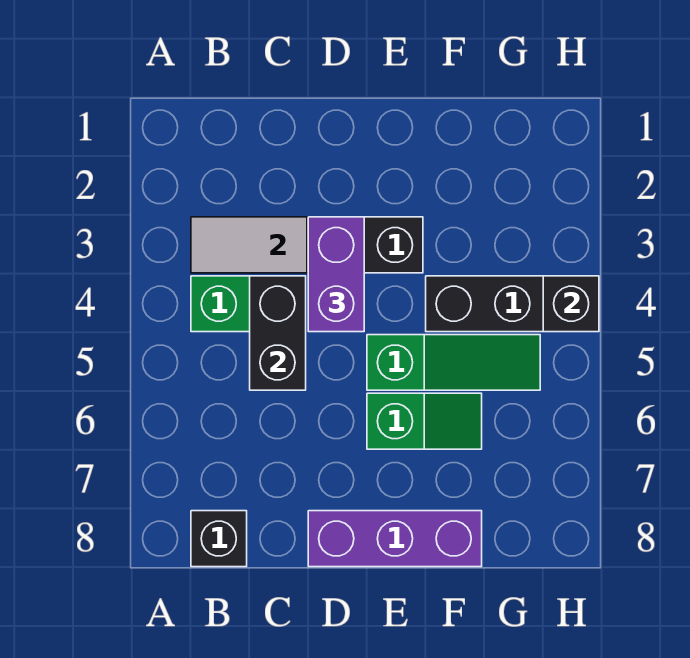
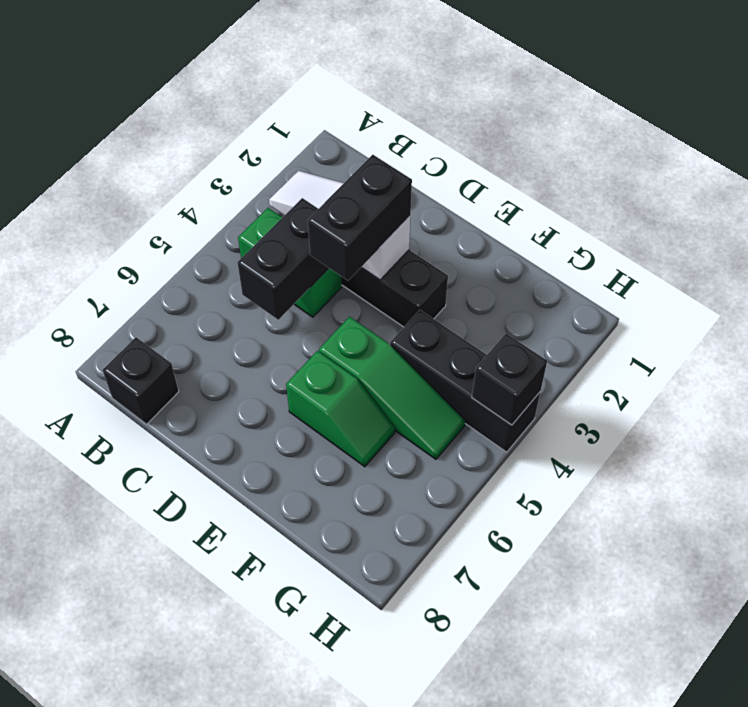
purple 1x2 brick [308,217,364,332] -> black 1x2 brick [308,155,412,281]
purple 1x3 brick [308,511,482,567] -> none

